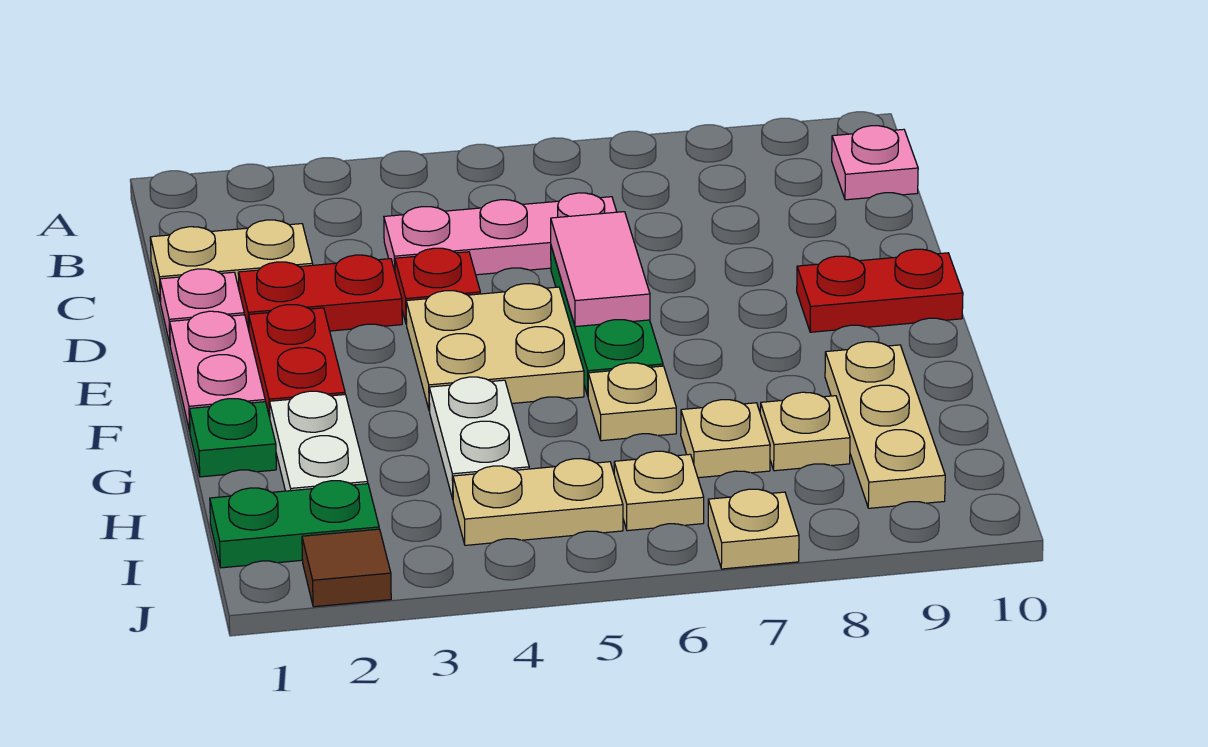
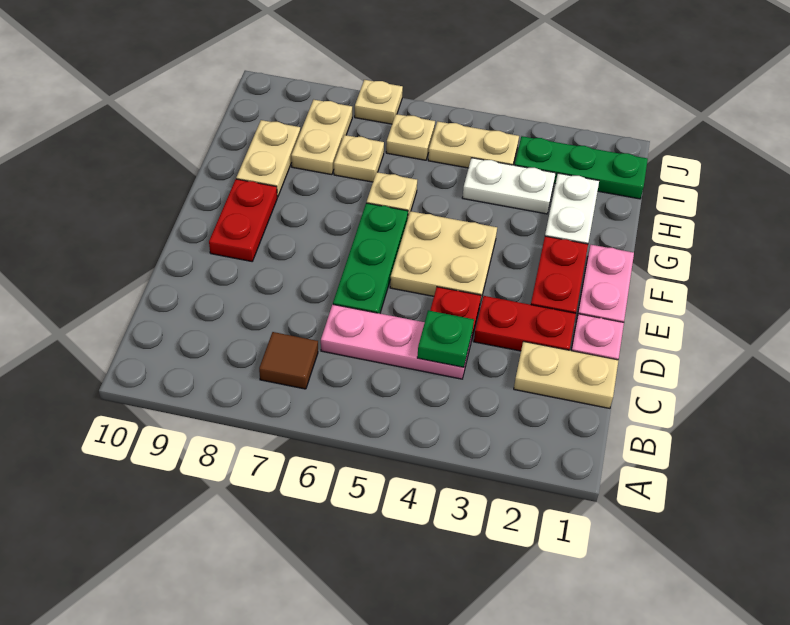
pink 1x1 plate [832,126,918,200] -> none
pink 1x2 tile [551,212,650,327] -> none
red 1x2 plate [797,249,963,332] -> red 1x2 plate turned to [209,179,277,261]
green 1x1 plate [189,399,276,477] -> green 1x1 plate moved to [417,310,474,367]
white 1x2 plate [429,377,529,499] -> white 1x2 plate turned to [462,158,556,214]
tan 1x3 plate [825,342,945,508] -> tan 1x2 plate [236,120,300,197]
tan 1x1 plate [760,392,850,471] -> tan 1x2 plate [291,100,352,175]
green 1x2 plate [210,481,379,568] -> green 1x3 plate [515,136,648,199]
brown 1x1 tile [302,529,391,607] -> brown 1x1 tile moved to [259,332,318,389]

